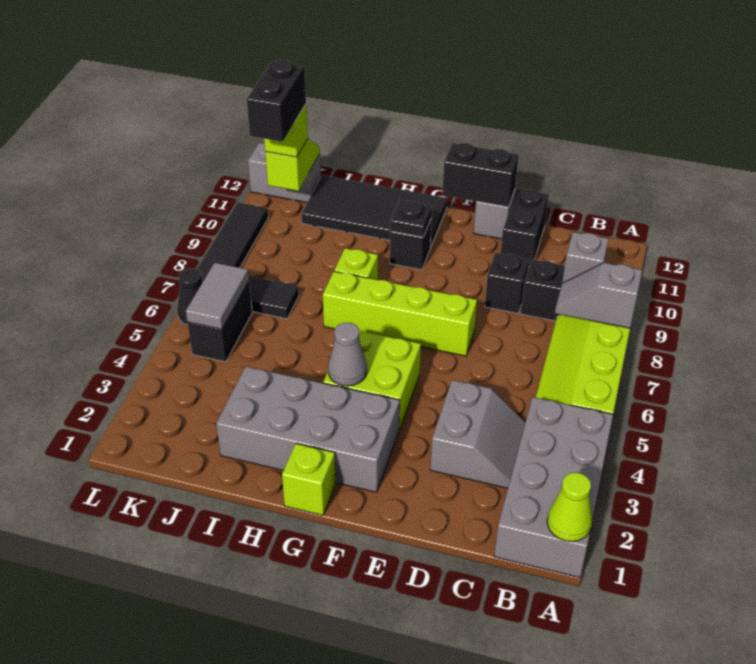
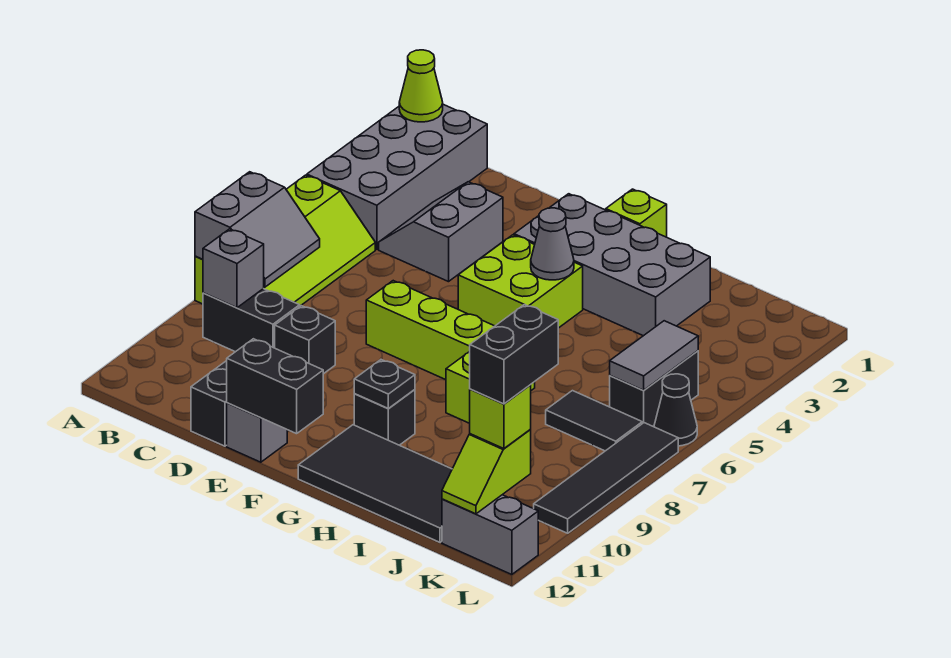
grey 1x2 slope [555,263,642,328] -> grey 2x2 slope [195,172,320,287]

